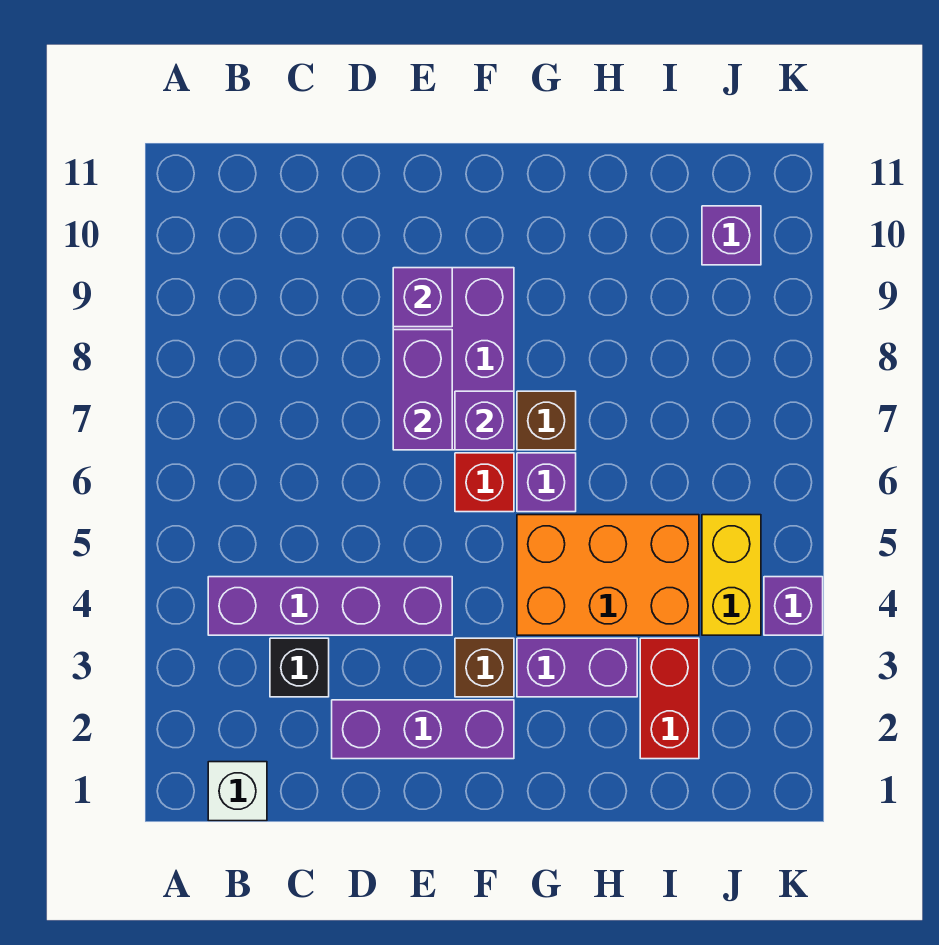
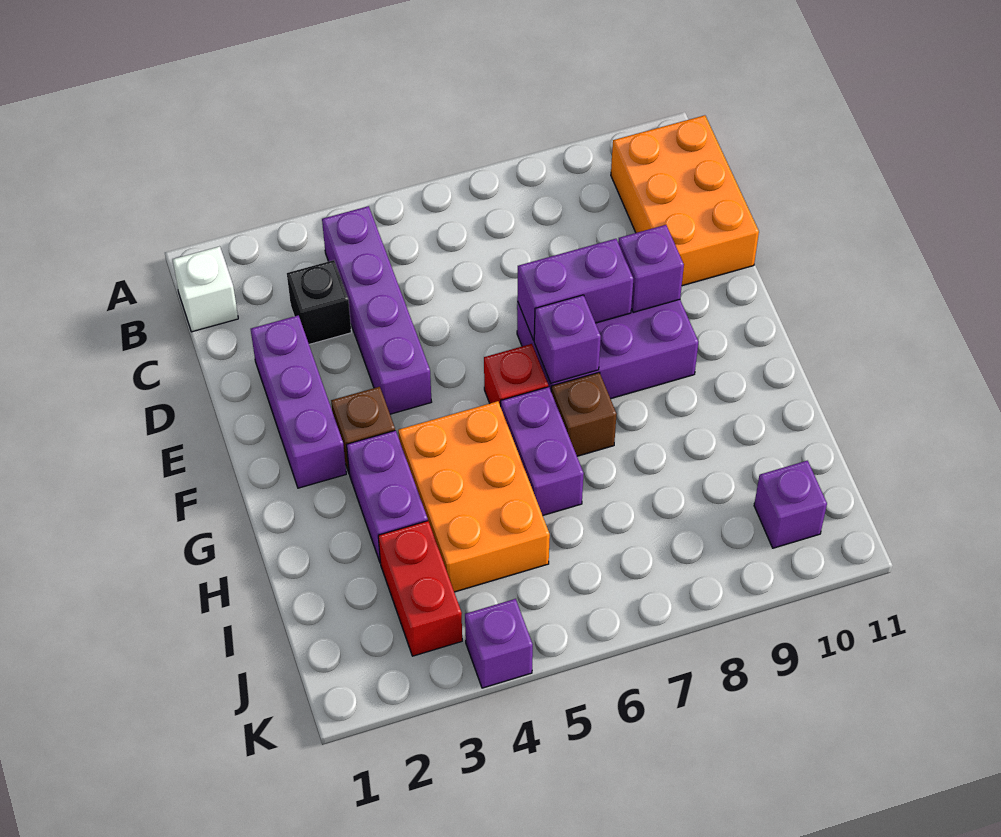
none -> orange 2x3 brick [611,115,759,286]
purple 1x1 brick [517,453,576,512] -> purple 1x2 brick [501,387,584,515]
red 1x2 brick [640,638,699,759] -> red 1x2 brick turned to [378,521,462,656]
yellow 1x2 brick [702,515,761,635] -> none

